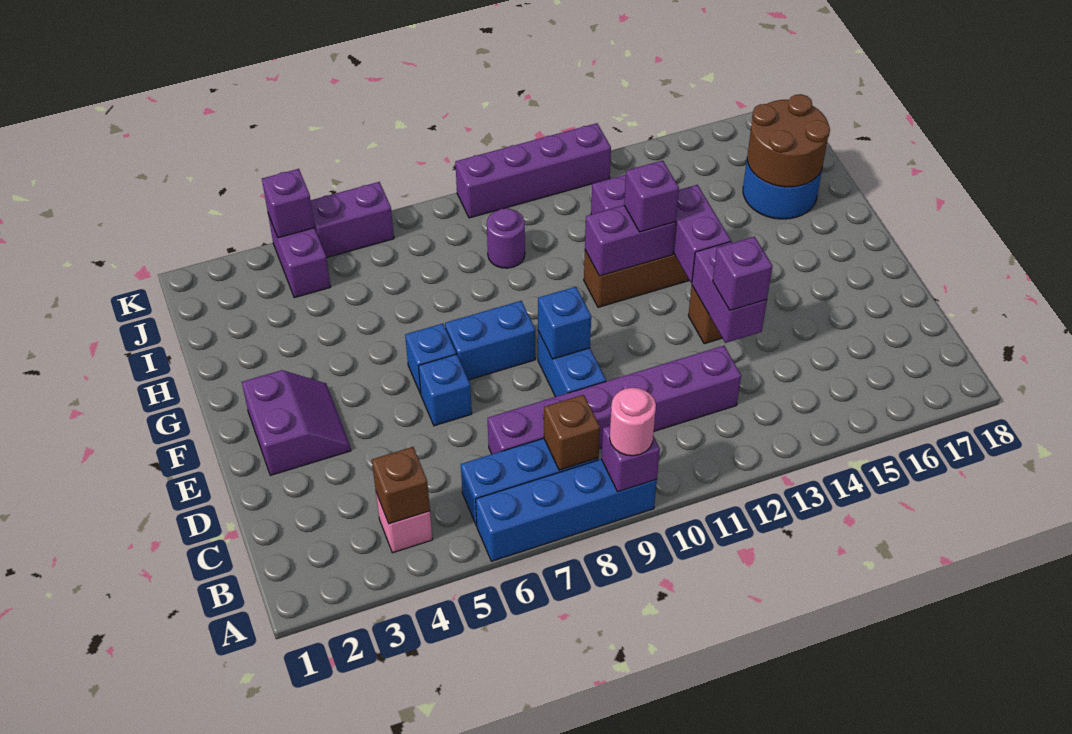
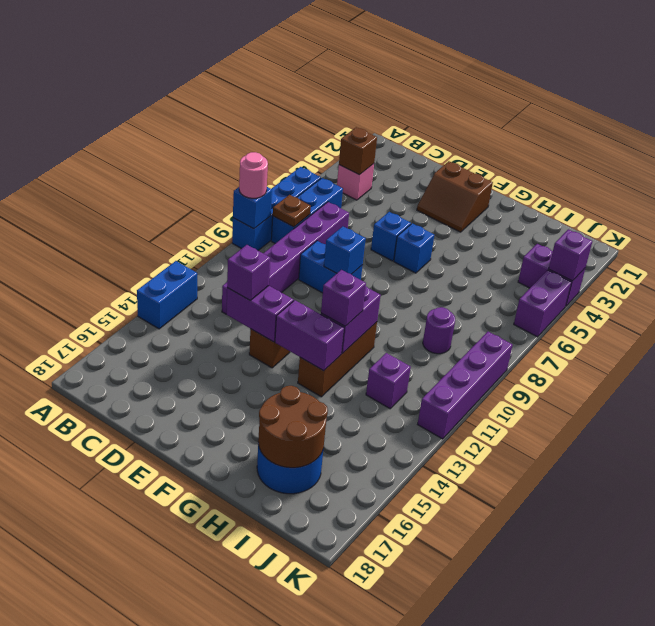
purple 1x1 brick [601,426,660,492] -> blue 1x1 brick [233,187,272,229]
brown 1x1 brick [544,395,600,470] -> brown 1x1 plate [273,195,311,227]
purple 2x2 slope [242,370,351,475] -> brown 2x2 slope [417,161,493,232]
blue 1x2 brick [445,301,535,380] -> blue 1x2 brick moved to [137,261,197,329]

